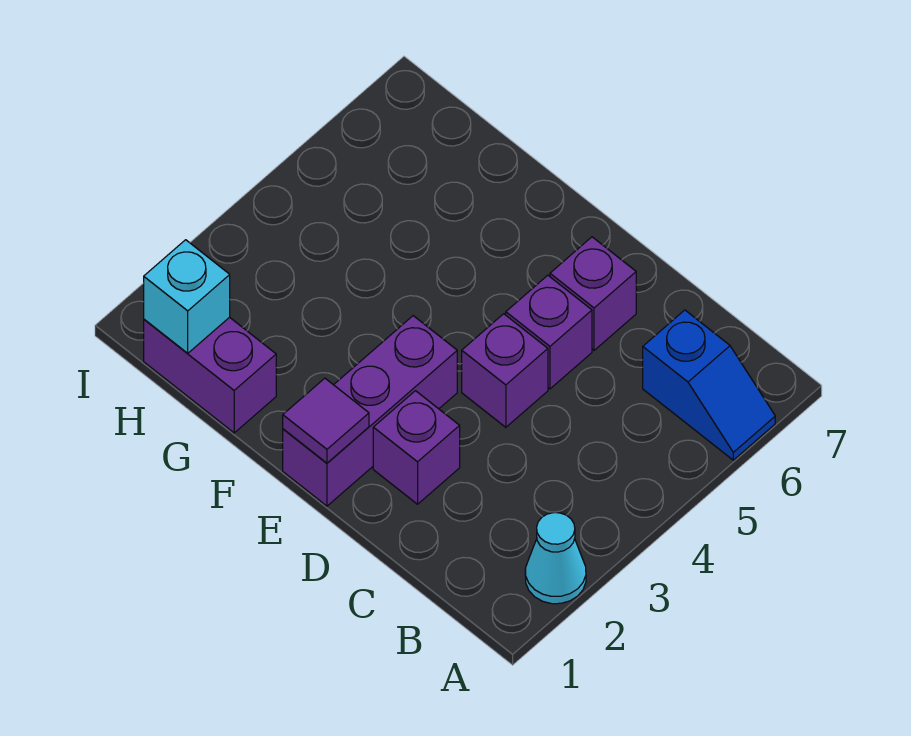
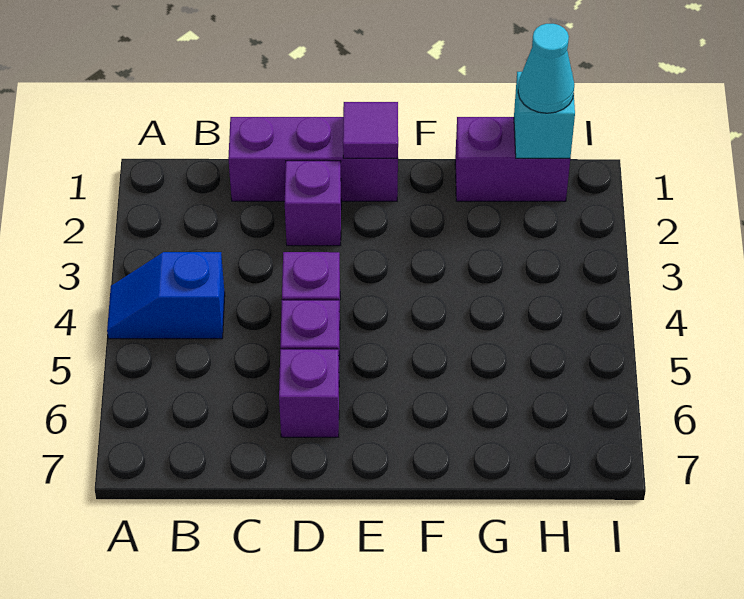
cyan 1x1 cone [525,513,586,604] -> cyan 1x1 cone moved to [518,24,575,113]
blue 1x2 slope [643,310,775,460] -> blue 1x2 slope moved to [107,252,225,339]
purple 1x3 brick [283,316,457,506] -> purple 1x3 brick turned to [228,117,398,201]

